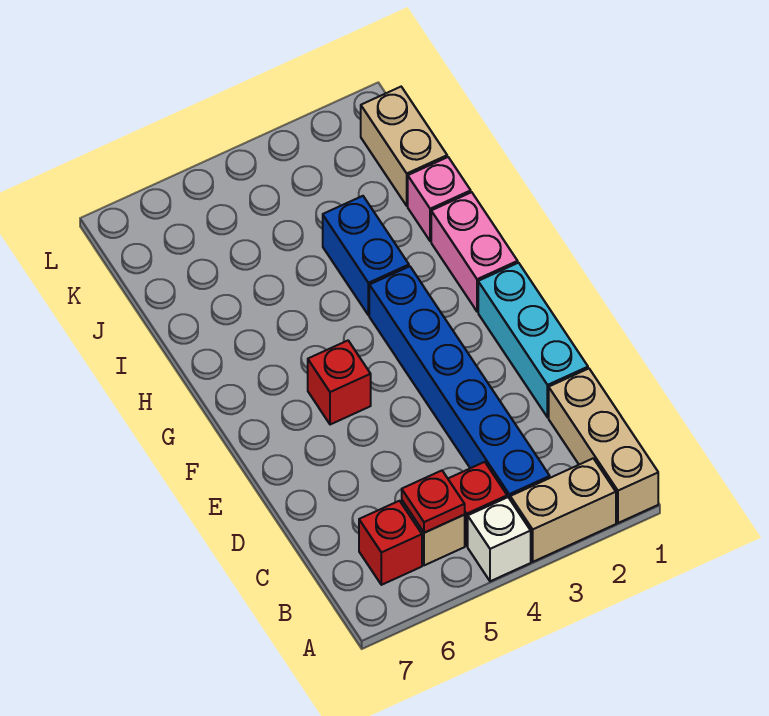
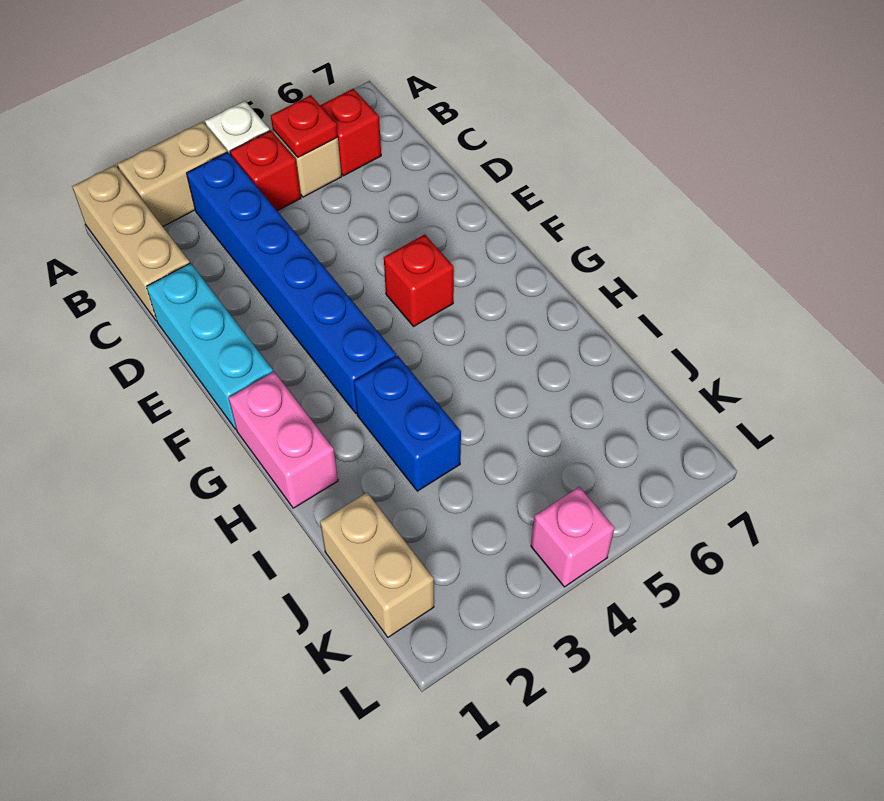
pink 1x1 brick [408,157,471,241] -> pink 1x1 brick moved to [531,487,615,587]

